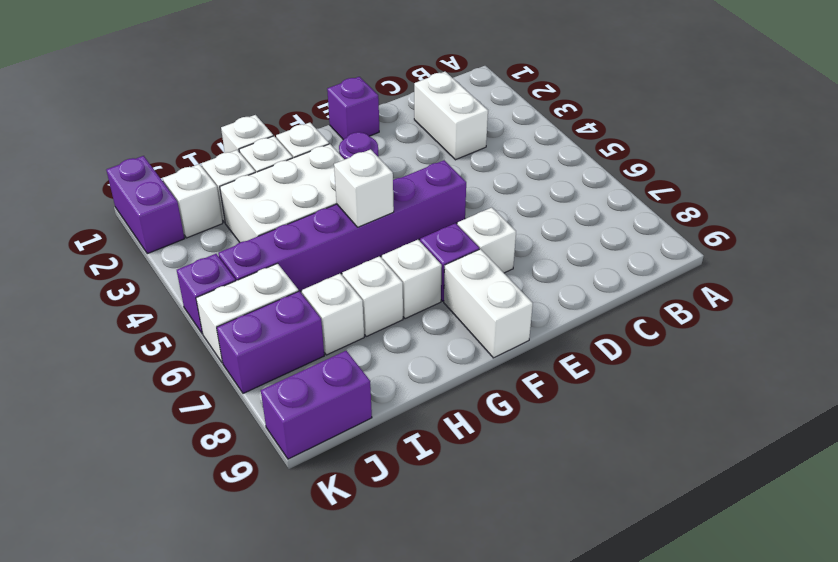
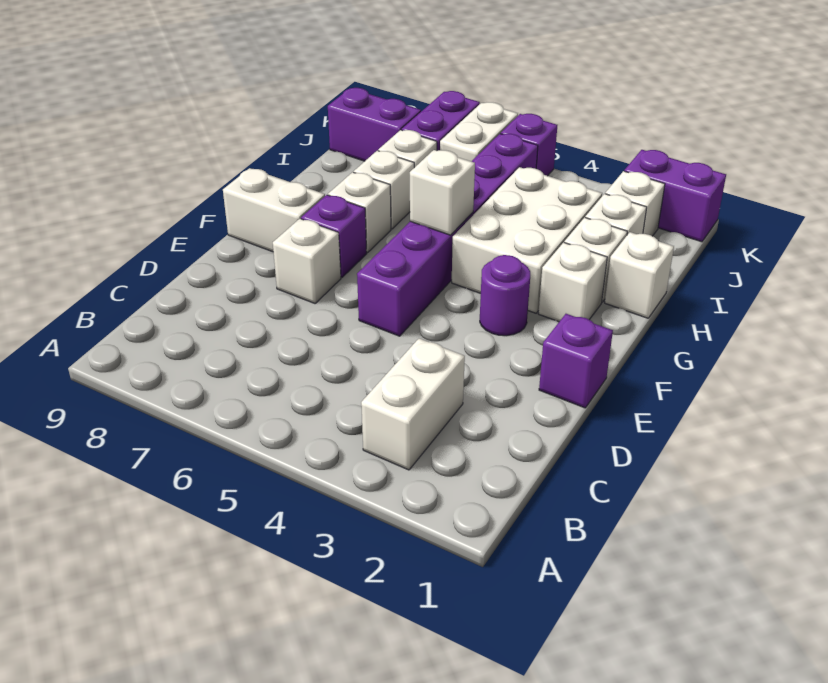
white 1x2 brick [414,72,488,160] -> white 1x2 brick turned to [361,338,465,470]
purple 1x2 brick [261,351,372,459] -> purple 1x2 brick turned to [328,88,421,161]

